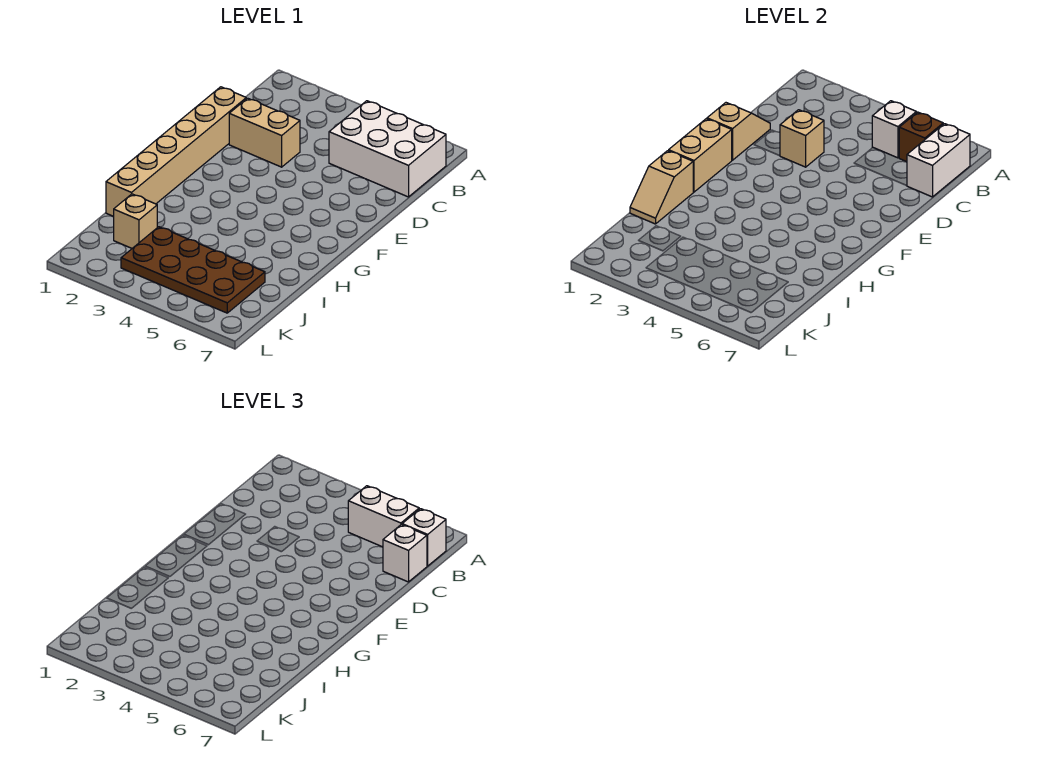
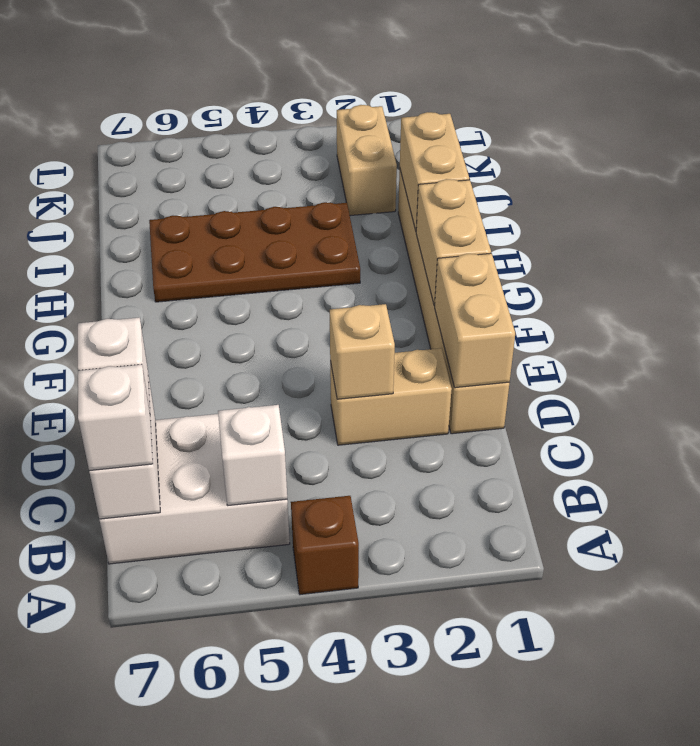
white 1x2 brick [348,486,419,547] -> none
brown 1x1 brick [899,112,943,162] -> brown 1x1 brick moved to [291,496,359,595]
tan 1x2 slope [707,103,770,160] -> tan 1x2 brick [435,253,515,388]
tan 1x2 slope [630,151,693,224] -> tan 1x2 brick [400,112,469,231]
tan 1x1 brick [113,194,157,248] -> tan 1x2 brick [337,105,397,216]
brown 2x4 plate [121,227,265,313] -> brown 2x4 plate moved to [149,202,360,302]

